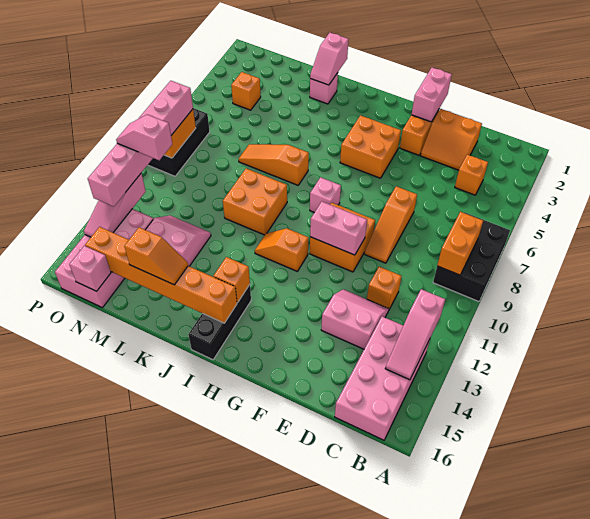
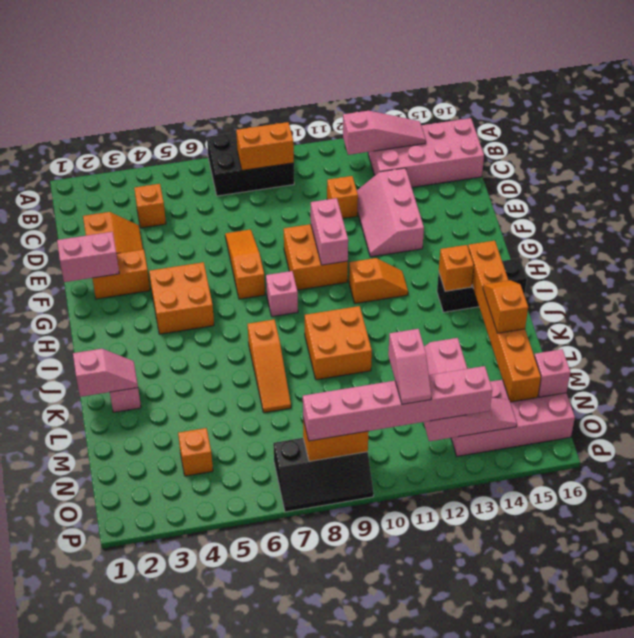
pink 2x2 slope [321,289,389,349] -> pink 2x3 slope [357,168,424,257]
orange 1x3 slope [365,186,417,263] -> orange 1x3 slope turned to [225,229,265,299]
orange 1x2 slope [255,228,309,272] -> orange 1x2 slope turned to [349,258,408,303]

